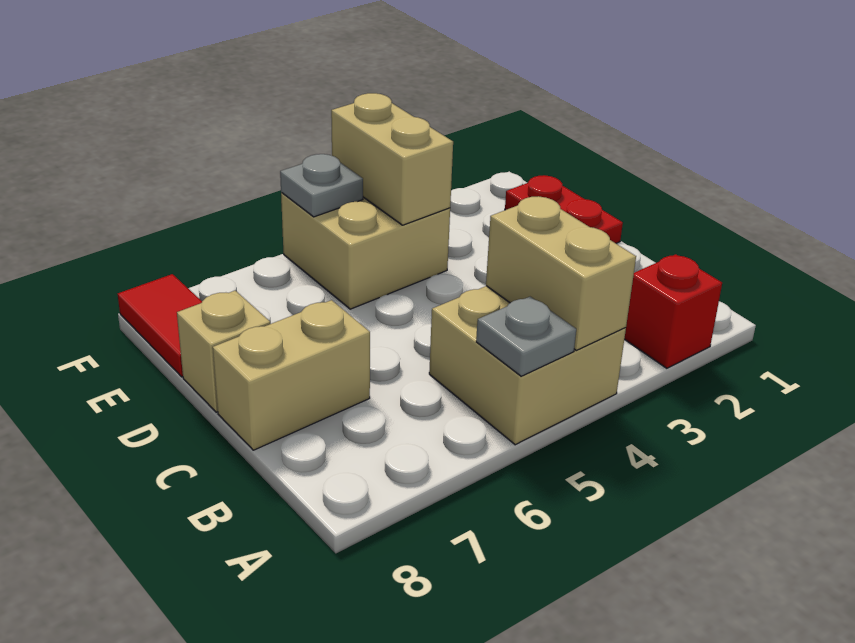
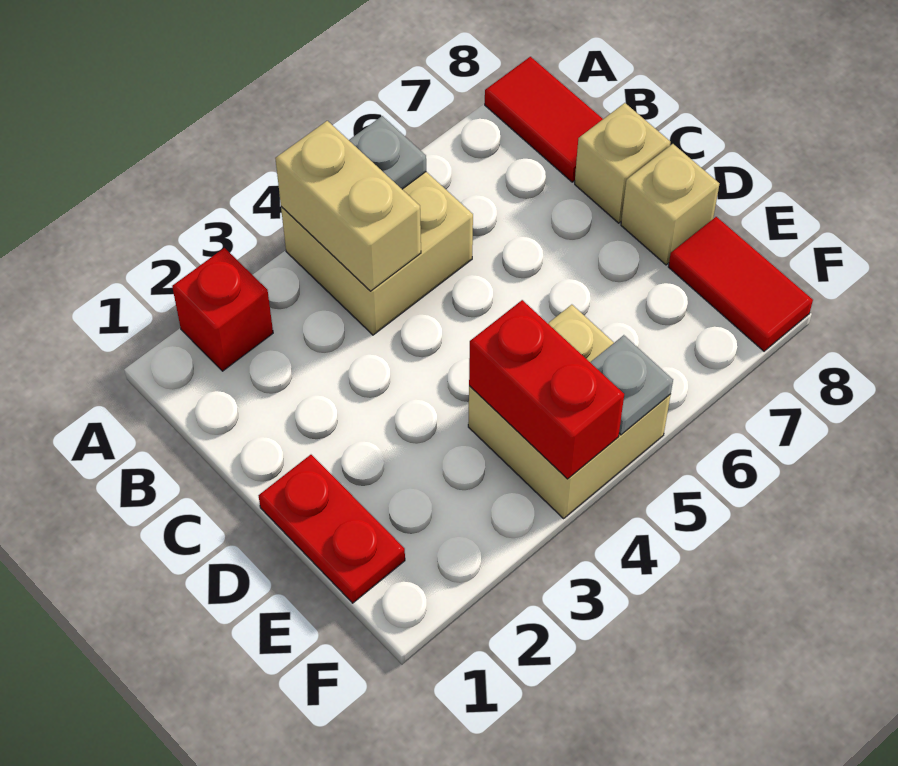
none -> red 1x2 tile [485,57,603,182]
tan 1x2 brick [213,300,370,450] -> tan 1x1 brick [575,103,670,223]
tan 1x2 brick [331,93,453,225] -> red 1x2 brick [469,300,624,479]

